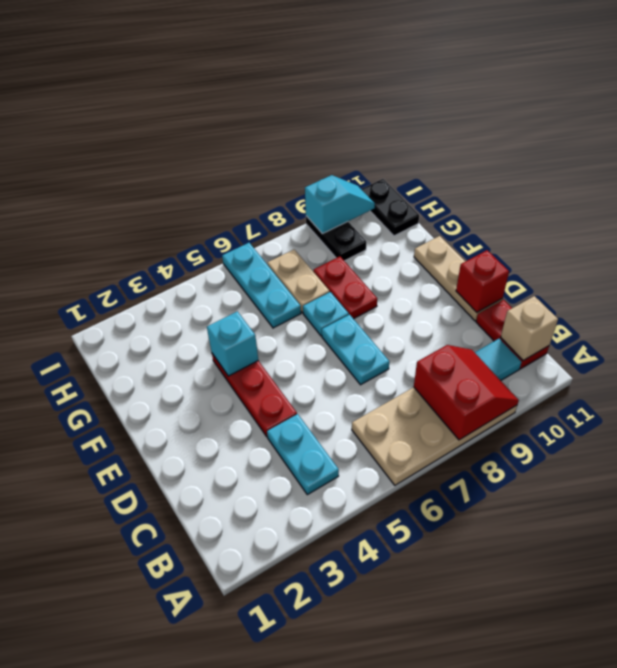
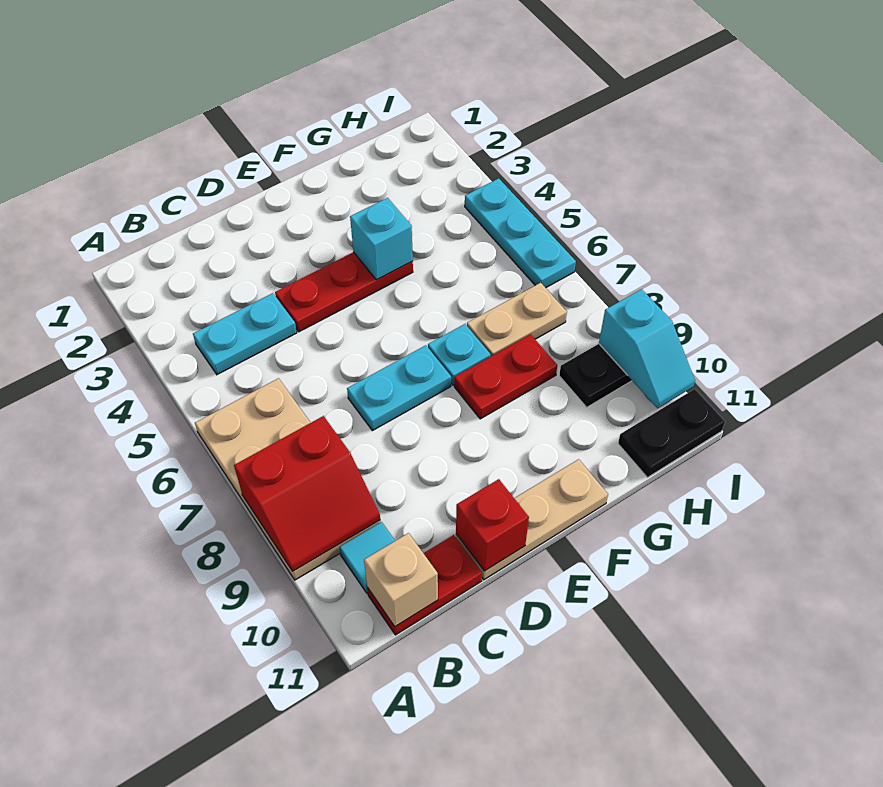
cyan 1x3 plate [222,243,301,328] -> cyan 1x3 plate turned to [465,178,576,288]

